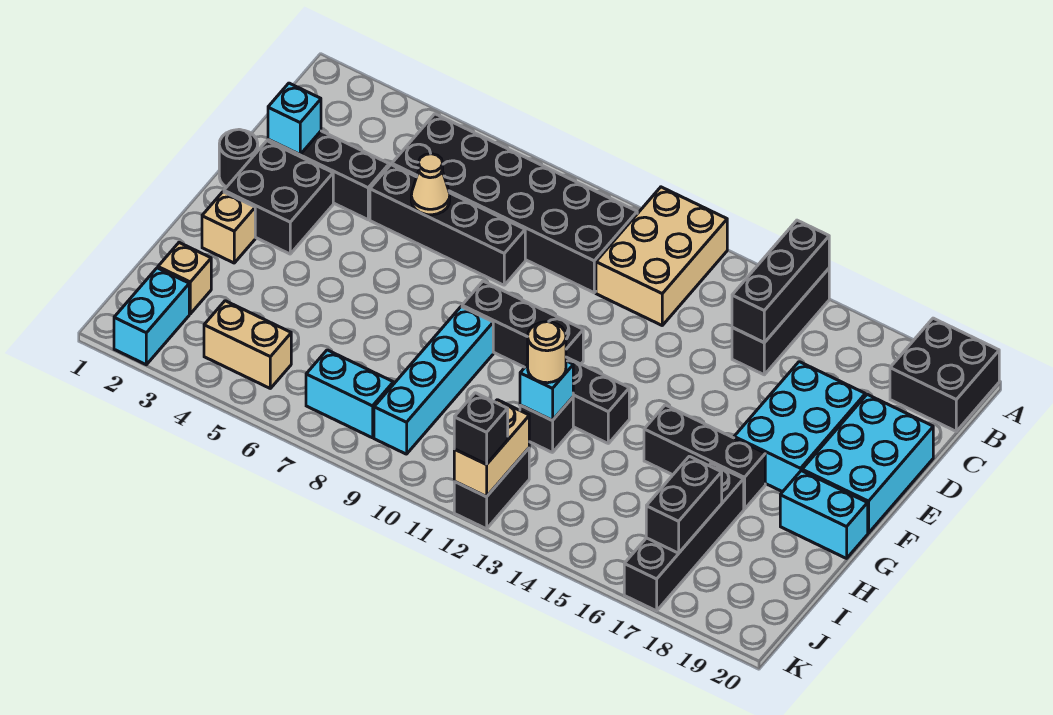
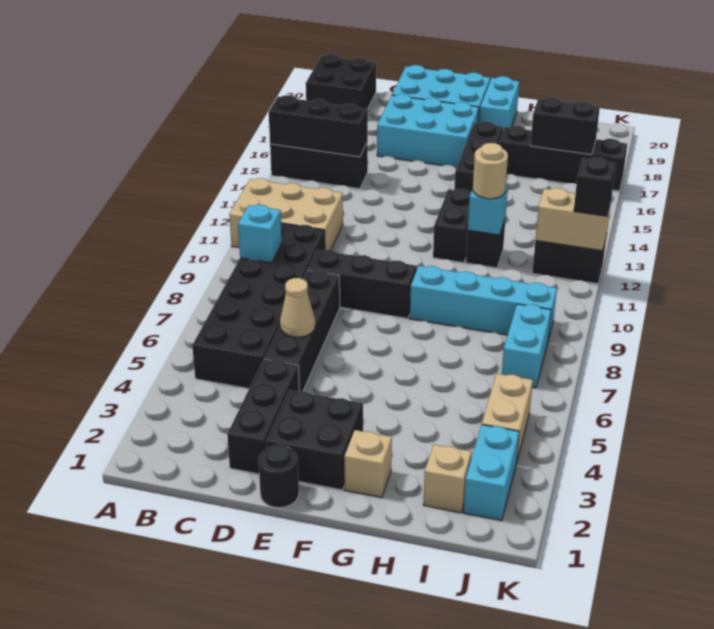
cyan 1x1 brick [268,83,321,155] -> cyan 1x1 brick moved to [238,205,282,263]
black 1x3 brick [462,281,583,367] -> black 1x3 brick turned to [307,250,417,318]
cyan 1x2 brick [114,268,189,365] -> cyan 1x2 brick turned to [463,425,519,521]

